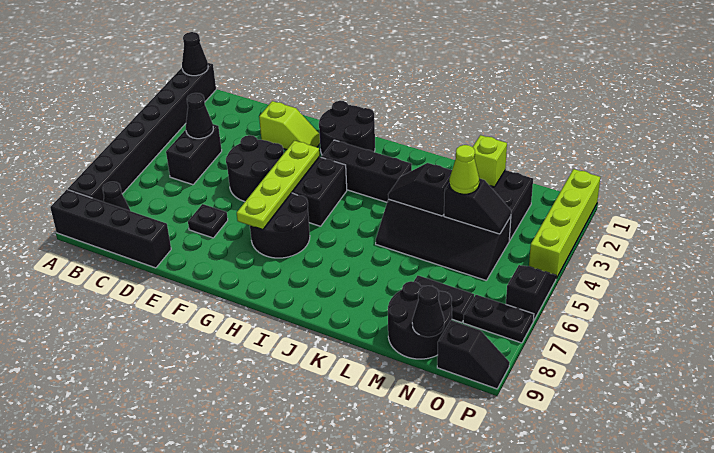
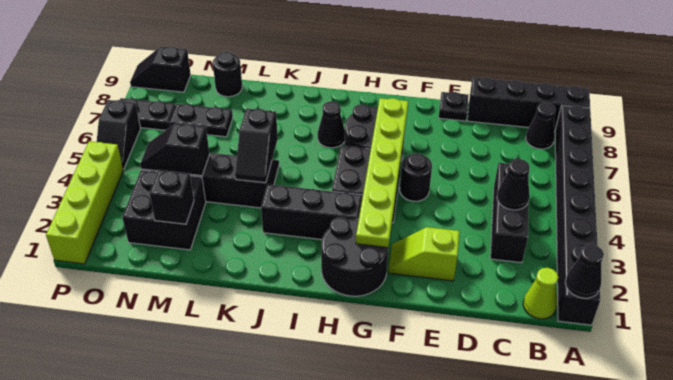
black 1x2 brick [166,124,222,185] -> black 1x3 brick [490,163,529,263]
black 2x2 round brick [226,135,284,202] -> black 1x1 round brick [400,153,432,201]
black 1x1 plate [188,204,228,238] -> black 1x1 plate moved to [439,92,469,121]
lime 1x4 plate [237,141,319,230] -> lime 1x6 plate [356,98,408,247]
black 1x2 slope [388,163,452,216] -> black 1x2 slope turned to [235,109,278,183]
lime 1x1 brick [473,135,507,187] -> black 1x1 brick [149,170,194,224]
lime 1x1 cone [449,145,479,194] -> lime 1x1 cone moved to [523,268,558,319]
black 2x2 round brick [388,281,452,359] -> black 1x1 round brick [213,52,242,97]
black 1x1 cone [412,286,444,337] -> black 1x1 cone moved to [318,101,345,148]

